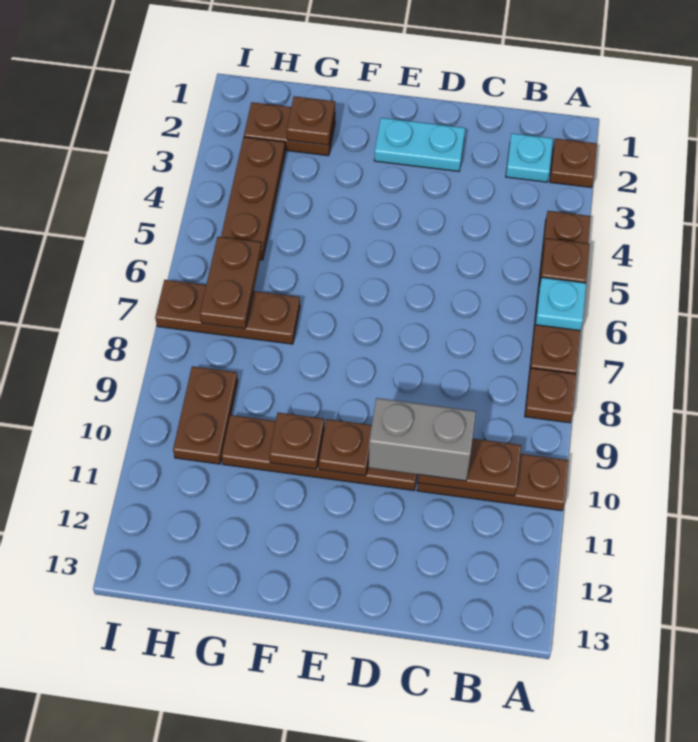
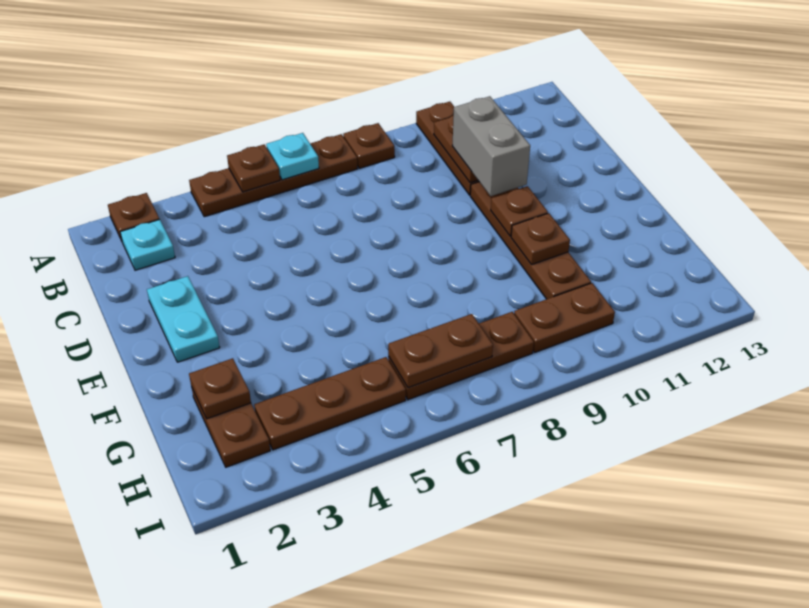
brown 1x3 plate [155,280,300,344] -> brown 1x3 plate turned to [388,312,534,400]

